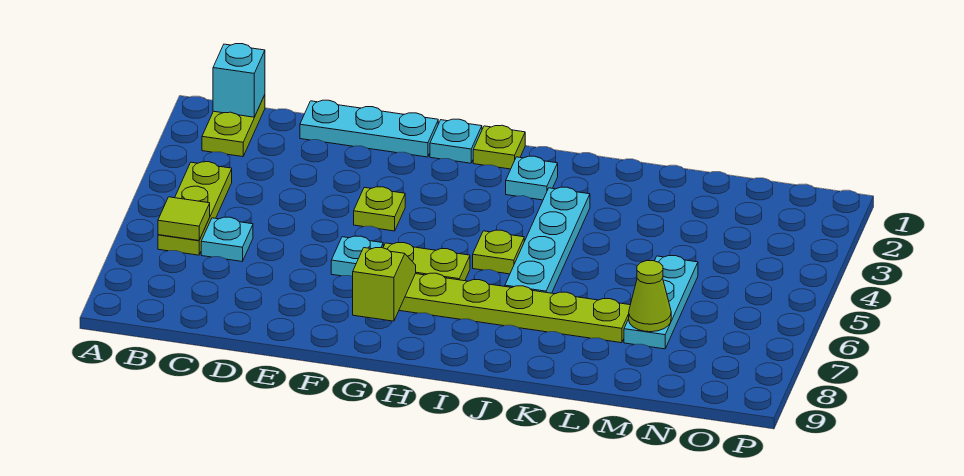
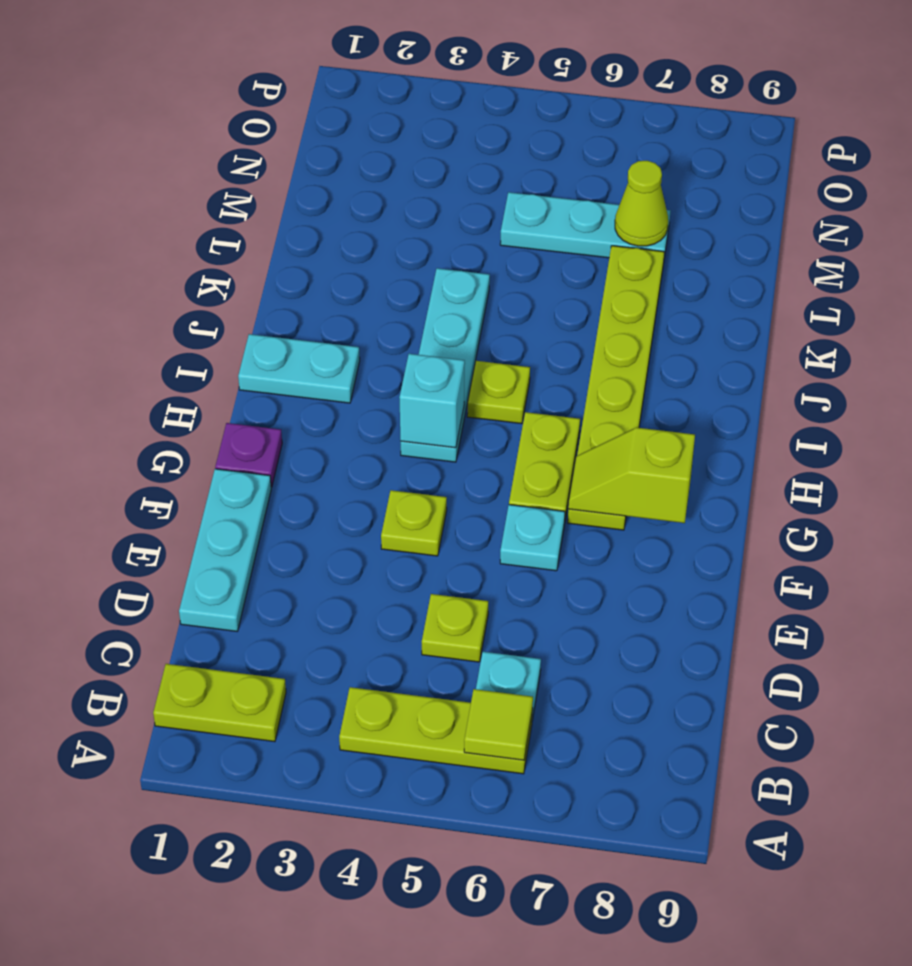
cyan 1x1 brick [213,44,265,117] -> cyan 1x1 brick moved to [399,354,465,448]
cyan 1x1 plate [430,119,482,163] -> purple 1x1 plate [215,423,282,487]
lime 1x1 plate [473,125,525,169] -> lime 1x1 plate moved to [422,594,488,662]
cyan 1x1 plate [506,156,558,200] -> cyan 1x2 plate [238,334,360,403]
cyan 1x4 plate [505,187,590,293] -> cyan 1x4 plate turned to [401,268,490,462]

